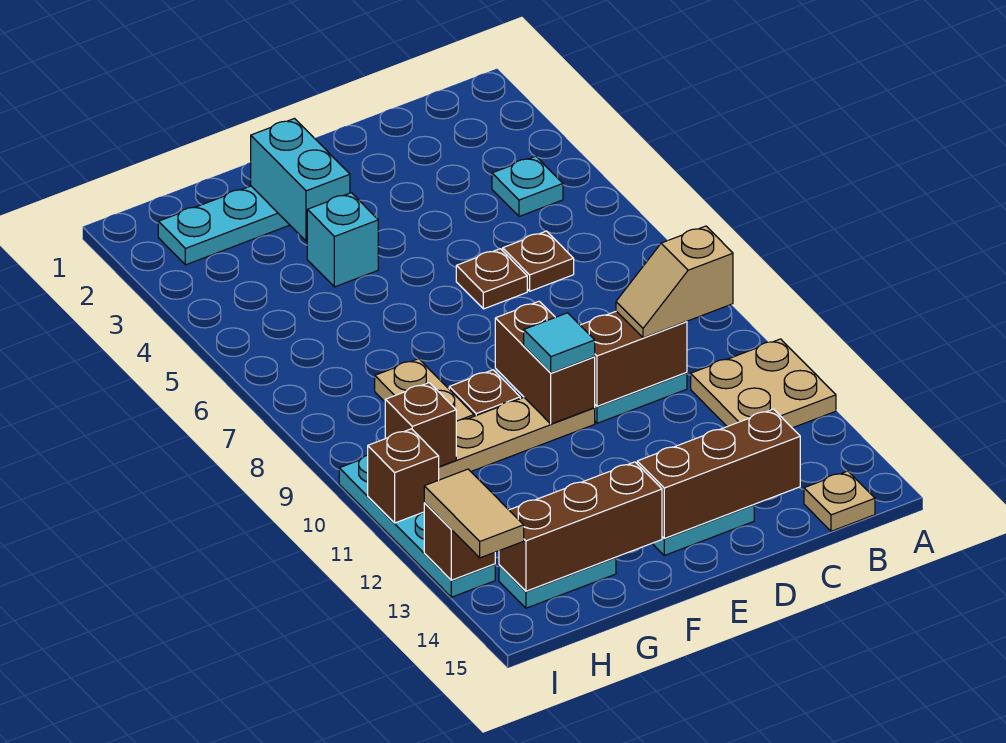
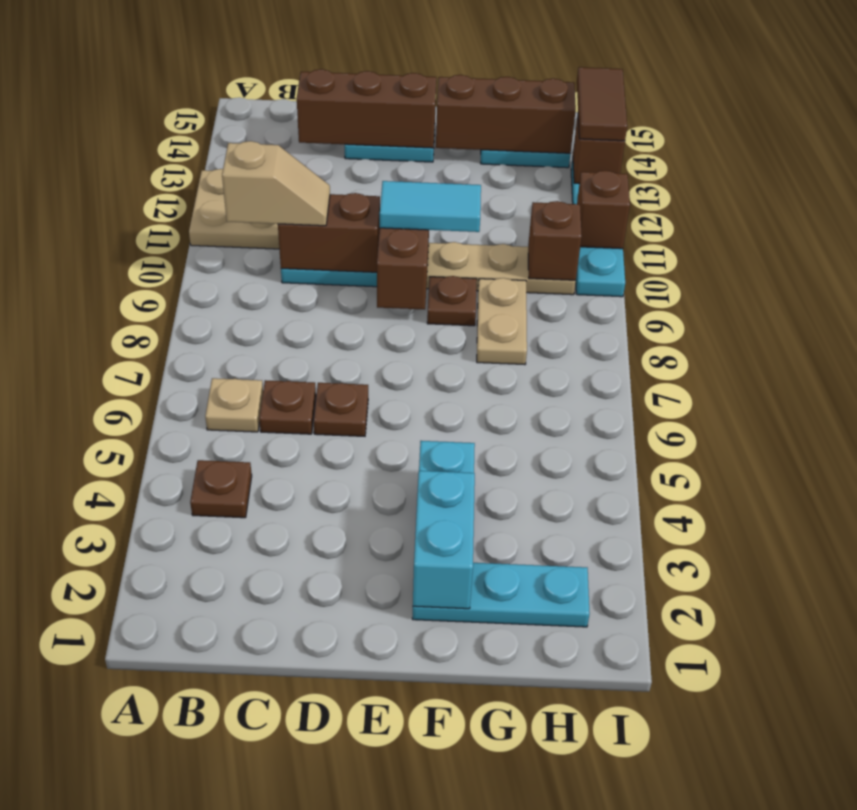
cyan 1x1 plate [492,156,563,216] -> brown 1x1 plate [190,460,252,518]
tan 1x1 plate [804,471,875,531] -> tan 1x1 plate moved to [205,378,263,432]
cyan 1x1 tile [524,313,595,373] -> cyan 1x2 tile [380,181,481,232]
tan 1x2 tile [424,469,524,558] -> brown 1x2 tile [577,67,627,141]

